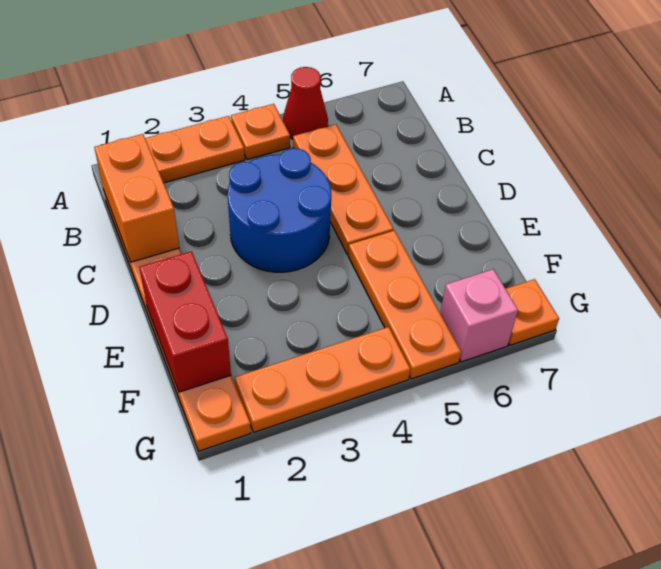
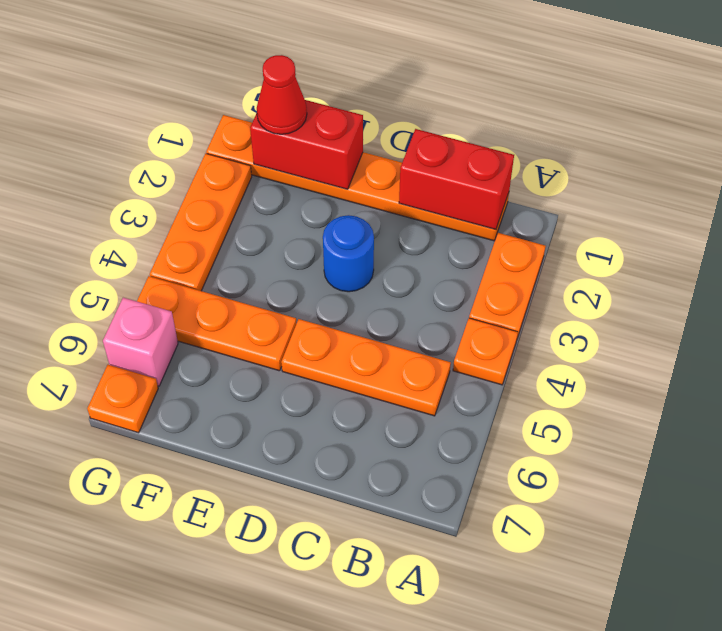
red 1x1 cone [283,67,328,139] -> red 1x1 cone moved to [257,55,307,134]
orange 1x2 brick [94,134,179,262] -> red 1x2 brick [399,129,514,230]
blue 2x2 round brick [227,148,331,272] -> blue 1x1 round brick [323,215,374,292]

